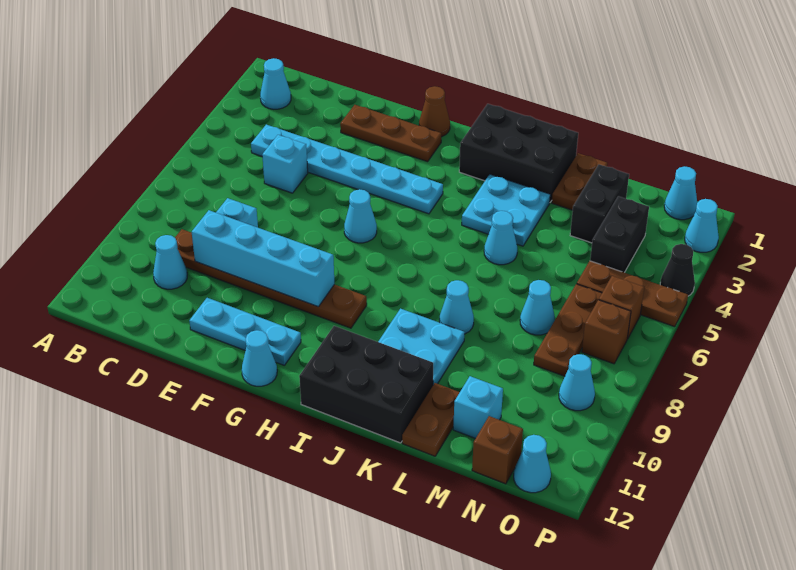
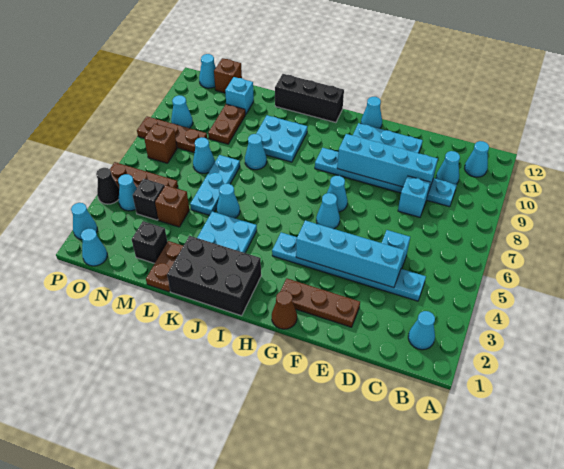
none -> cyan 1x1 cone [465,141,489,177]
brown 1x6 plate [175,229,367,328] -> cyan 1x6 plate [315,148,457,207]
none -> cyan 1x4 brick [296,220,404,288]
none -> cyan 1x1 cone [327,176,348,212]
black 2x3 brick [299,326,433,443] -> black 1x3 brick [275,74,344,123]
none -> cyan 1x3 plate [190,155,240,215]
brown 1x2 plate [402,383,460,456] -> brown 1x2 plate moved to [208,104,246,144]
black 1x2 brick [570,164,629,243] -> black 1x1 brick [132,221,167,263]
black 1x2 brick [590,196,649,273] -> black 1x1 brick [133,179,165,220]
brown 1x3 plate [534,284,602,376] -> brown 1x3 plate turned to [137,116,207,153]
none -> cyan 1x1 cone [118,174,137,211]
brown 1x1 brick [599,276,644,339] -> brown 1x1 brick moved to [155,185,189,227]

